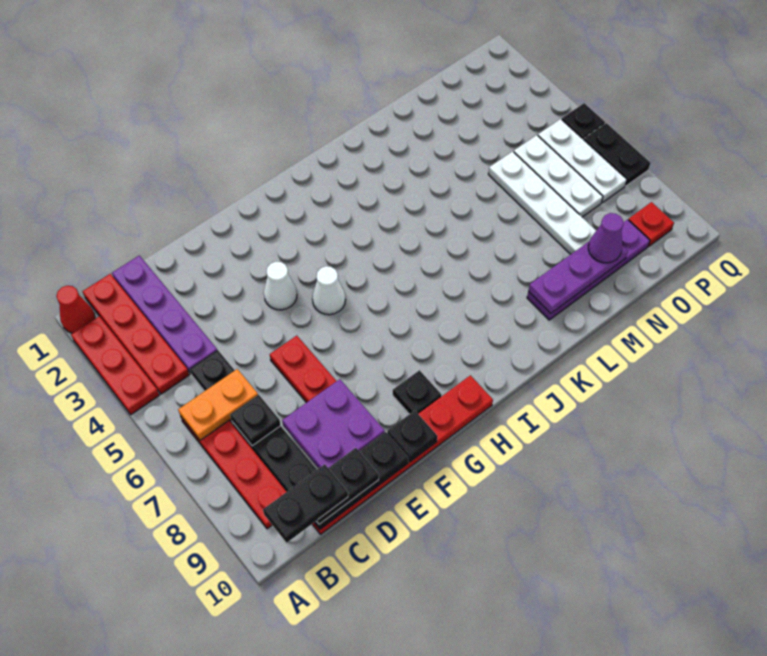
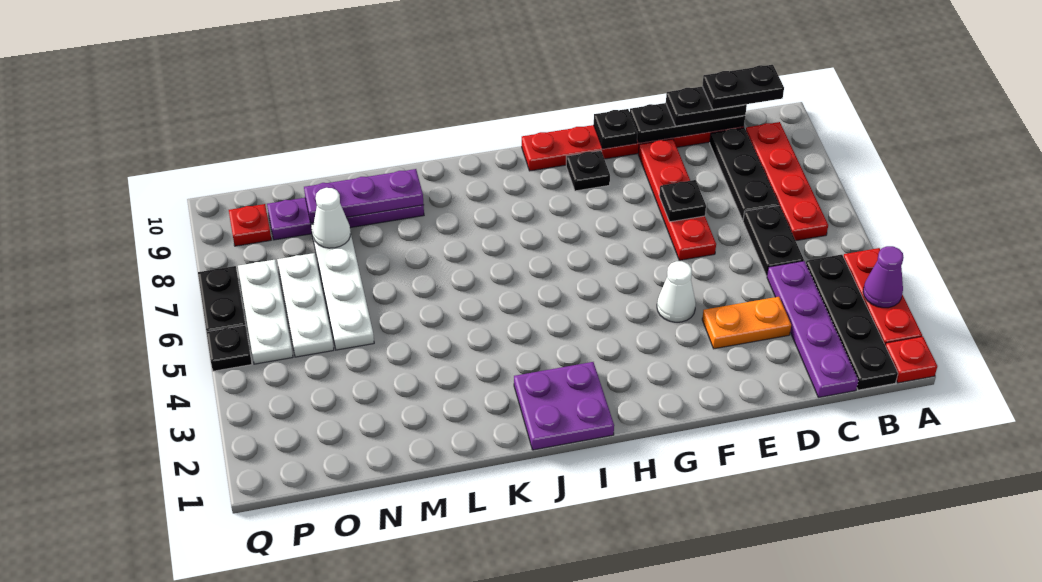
red 1x1 cone [56,286,95,333] -> red 1x1 plate [885,336,937,383]
red 1x4 plate [82,274,189,394] -> black 1x4 plate [806,255,898,390]
orange 1x2 plate [178,369,258,440] -> orange 1x2 plate moved to [702,297,791,349]
black 1x1 plate [230,395,281,446] -> black 1x1 plate moved to [659,180,706,222]
purple 2x2 plate [282,379,385,468] -> purple 2x2 plate moved to [514,362,614,450]
white 1x1 cone [312,266,345,315] -> white 1x1 cone moved to [313,188,350,248]
purple 1x1 cone [588,213,623,263] -> purple 1x1 cone moved to [863,246,904,308]

